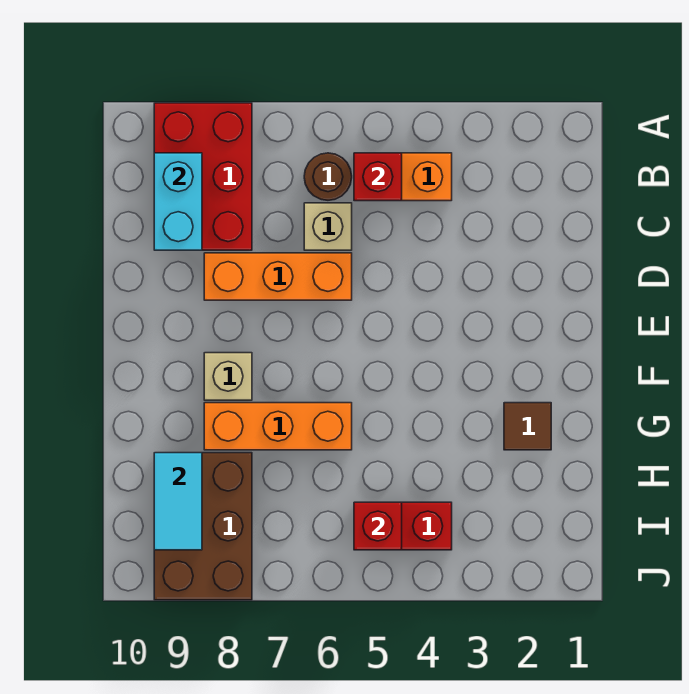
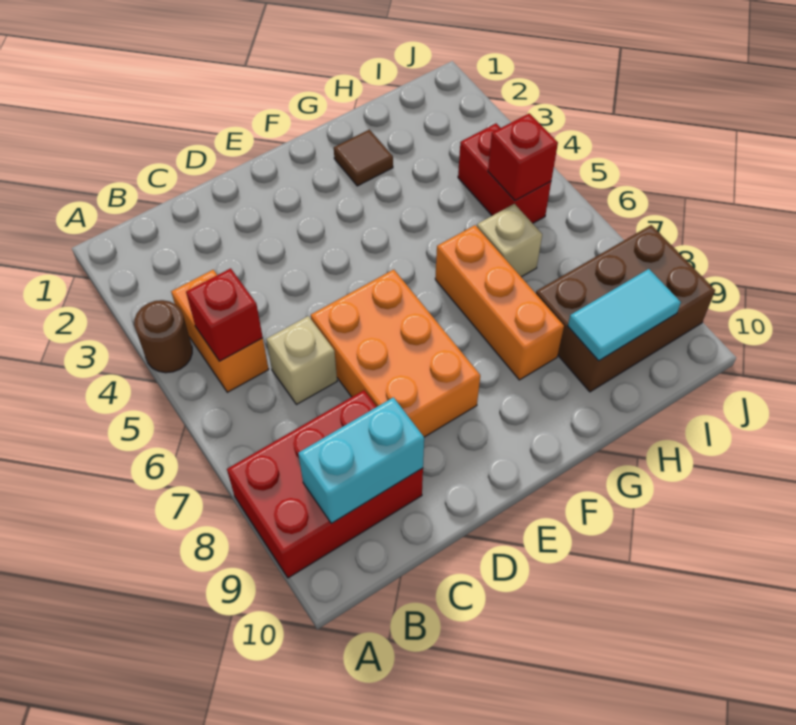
brown 1x1 round brick [304,153,352,200] -> brown 1x1 round brick moved to [134,300,192,373]
orange 1x3 brick [204,253,352,300] -> orange 2x3 brick [311,270,480,437]
tan 1x1 brick [204,353,252,400] -> tan 1x1 brick moved to [477,204,542,277]

